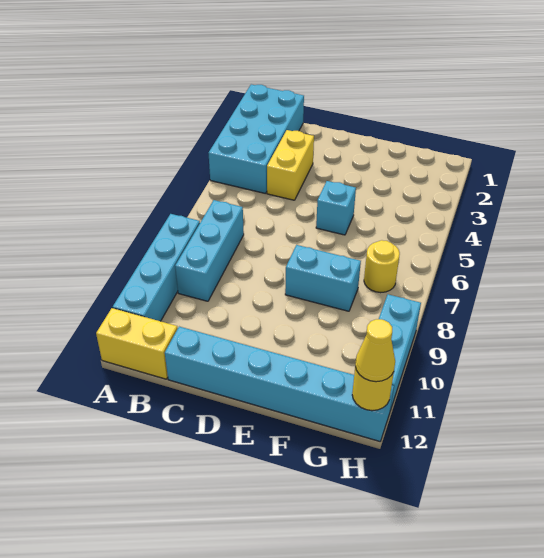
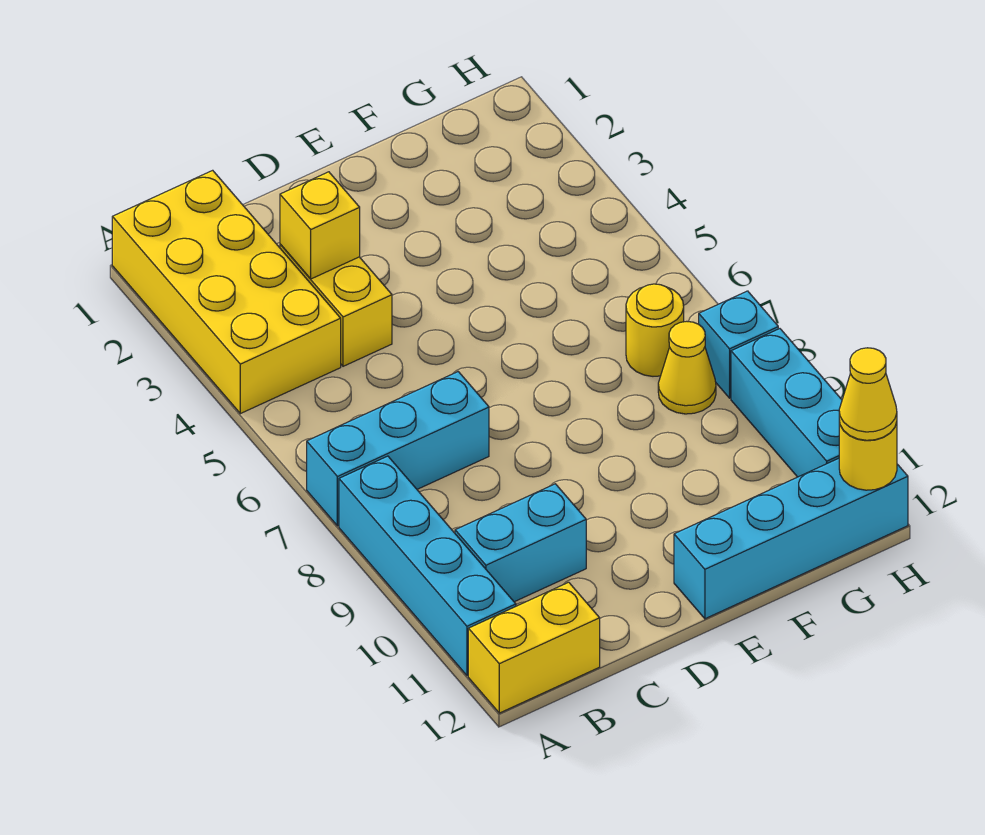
cyan 2x4 brick [209,84,304,194] -> yellow 2x4 brick [112,170,341,414]
cyan 1x3 brick [175,200,244,301] -> cyan 1x3 brick turned to [307,372,489,526]
none -> yellow 1x1 brick [280,172,360,279]
cyan 1x6 brick [165,327,394,441] -> cyan 1x4 brick [674,458,908,619]
cyan 1x1 brick [316,181,356,235] -> cyan 1x1 brick moved to [699,291,778,398]
cyan 1x2 brick [285,245,361,311] -> cyan 1x2 brick moved to [455,484,586,602]
none -> yellow 1x1 cone [658,321,716,414]

